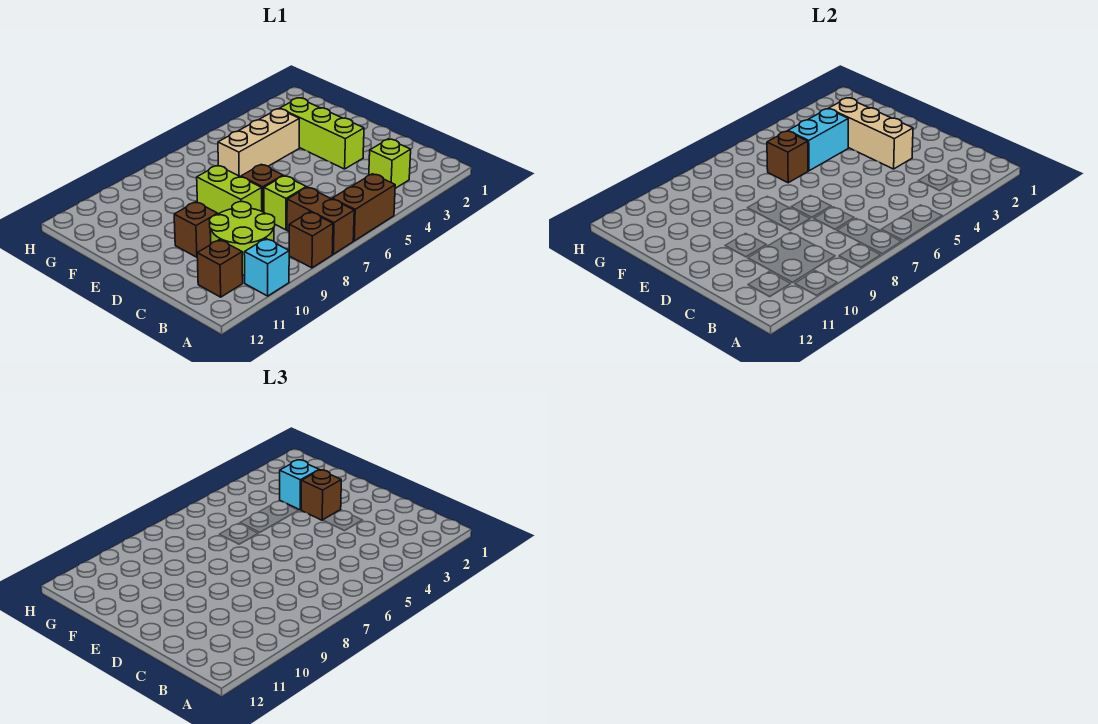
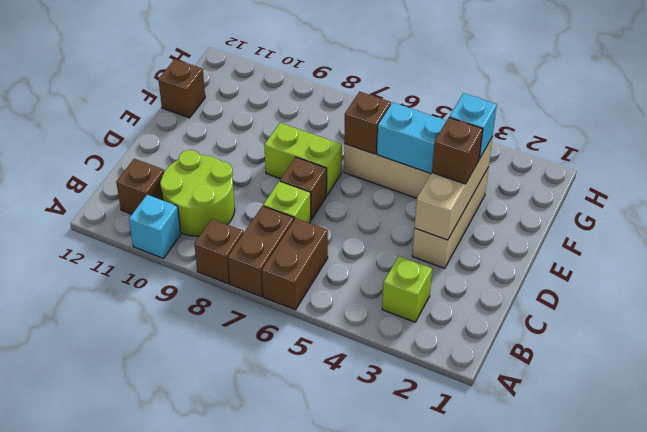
brown 1x2 brick [332,174,395,241] -> brown 1x2 brick turned to [262,218,328,310]
lime 1x3 brick [280,98,364,169] -> tan 1x3 brick [412,167,489,269]
lime 1x2 brick [197,165,262,214] -> lime 1x2 brick turned to [264,123,342,195]
brown 1x1 brick [174,202,218,257] -> brown 1x1 brick moved to [158,59,205,118]

